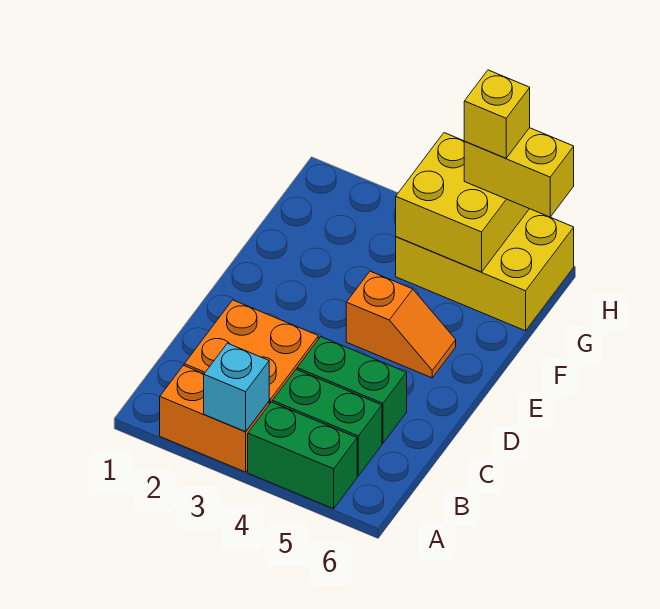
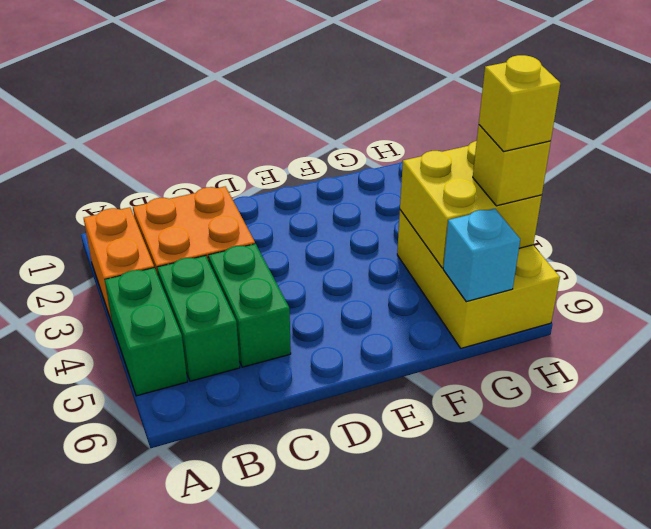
cyan 1x1 brick [204,343,269,432] -> cyan 1x1 brick moved to [443,209,520,302]
orange 1x2 slope [346,271,456,378] -> none
yellow 1x2 brick [464,128,574,217] -> yellow 1x1 brick [473,125,551,206]

